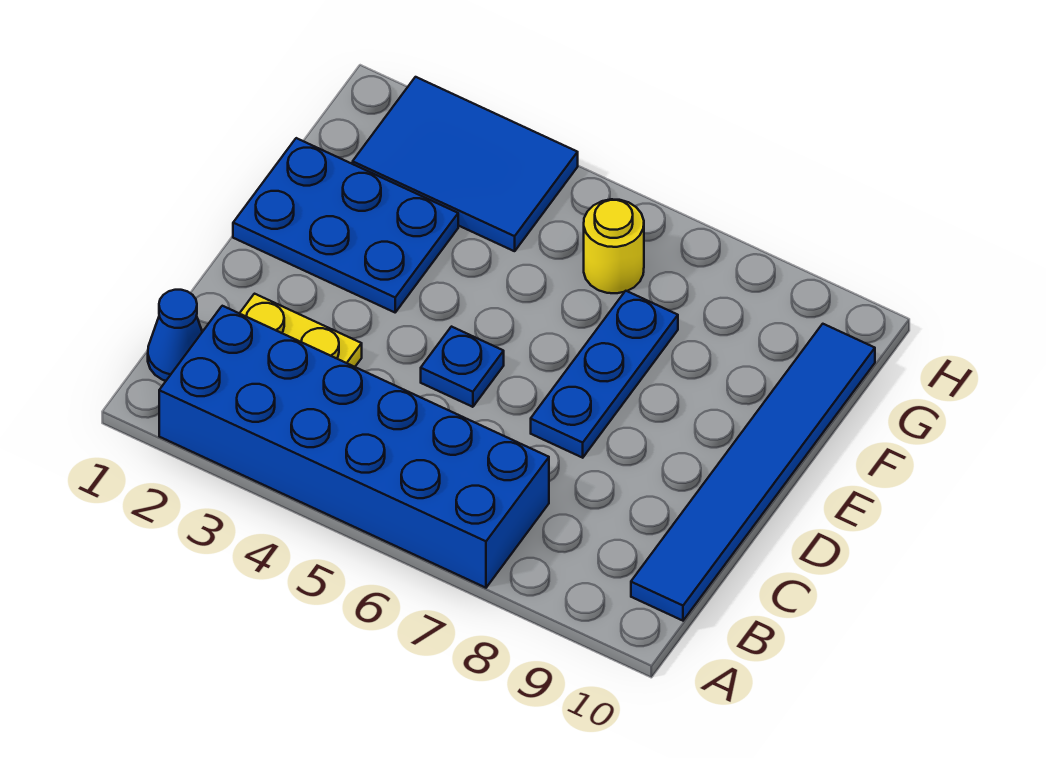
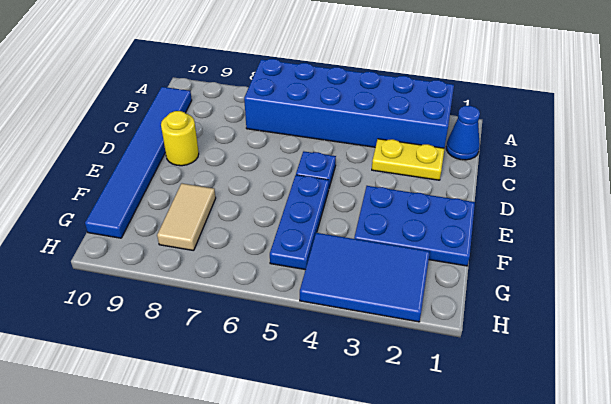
blue 1x3 plate [531,291,678,458] -> blue 1x3 plate moved to [270,175,329,270]
none -> tan 1x2 tile [157,183,216,251]
yellow 1x1 round brick [584,199,644,293] -> yellow 1x1 round brick moved to [161,111,199,166]

